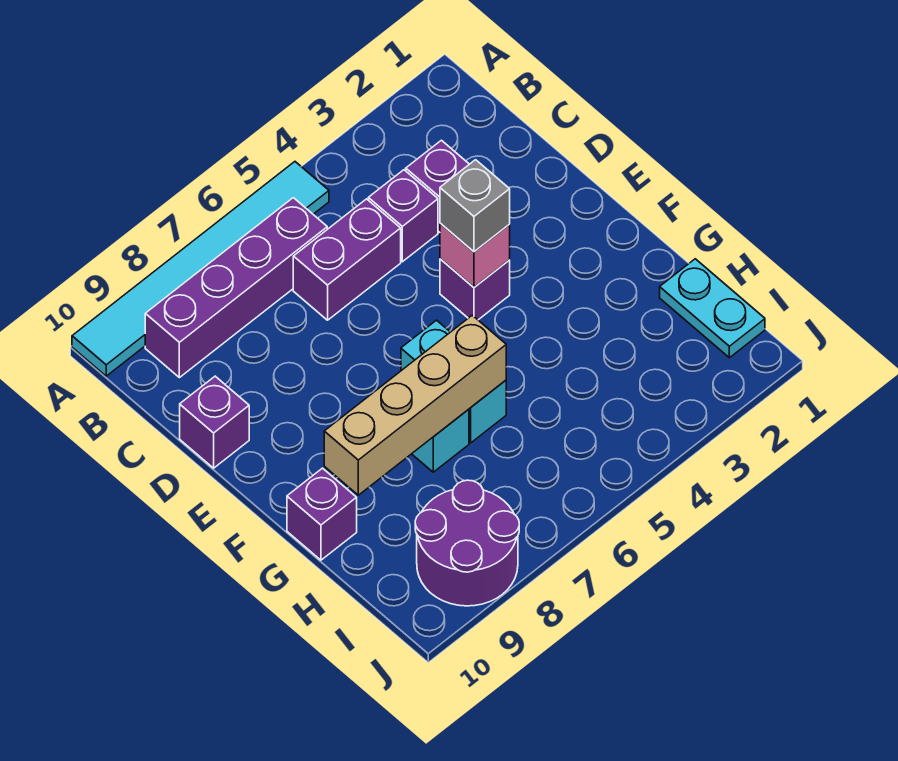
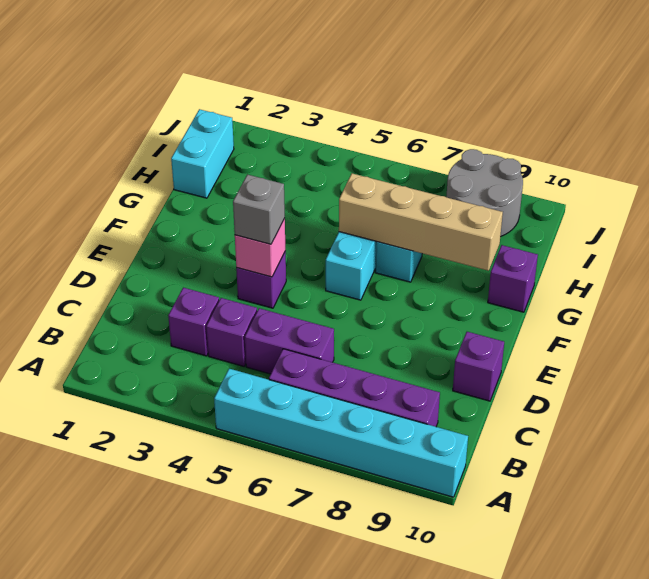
cyan 1x6 tile [72,162,329,376] -> cyan 1x6 brick [214,369,468,497]
cyan 1x2 plate [660,259,765,358] -> cyan 1x2 brick [171,109,234,198]
purple 2x2 round brick [415,480,519,606] -> grey 2x2 round brick [446,149,523,237]

